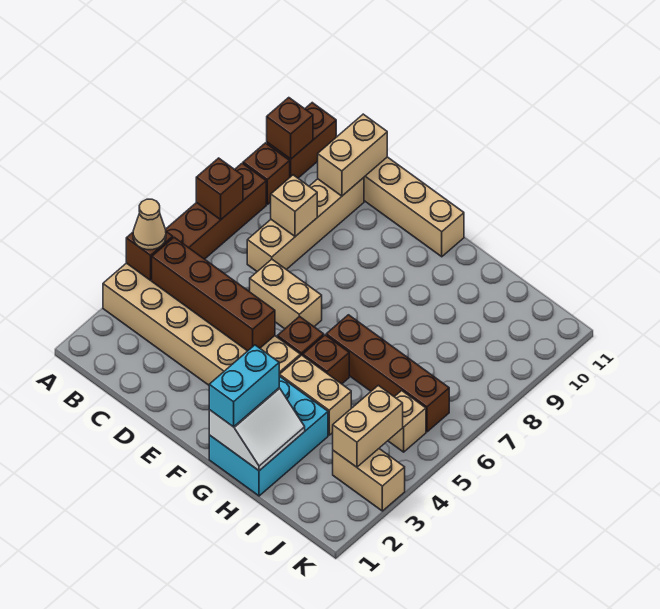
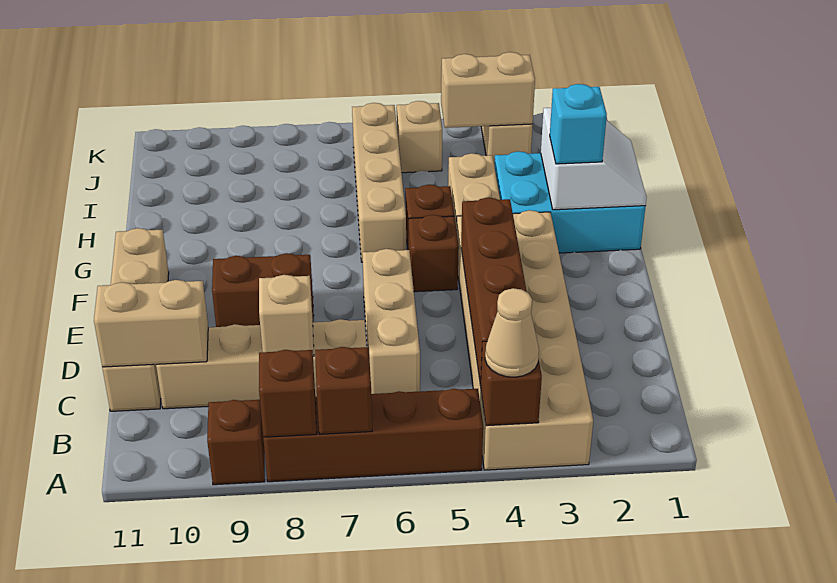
brown 1x2 brick [267,103,336,178] -> brown 1x2 brick moved to [212,253,314,327]
brown 1x1 brick [267,98,313,159] -> brown 1x1 brick moved to [259,350,317,437]
tan 1x2 brick [250,259,322,329] -> tan 1x3 brick [362,249,420,394]
white 2x2 slope [209,388,305,471] -> white 2x2 slope turned to [541,108,647,210]
cyan 1x2 brick [209,345,279,427] -> cyan 1x1 brick [550,84,607,164]
brown 1x4 brick [326,315,449,432] -> tan 1x4 brick [352,103,406,262]

